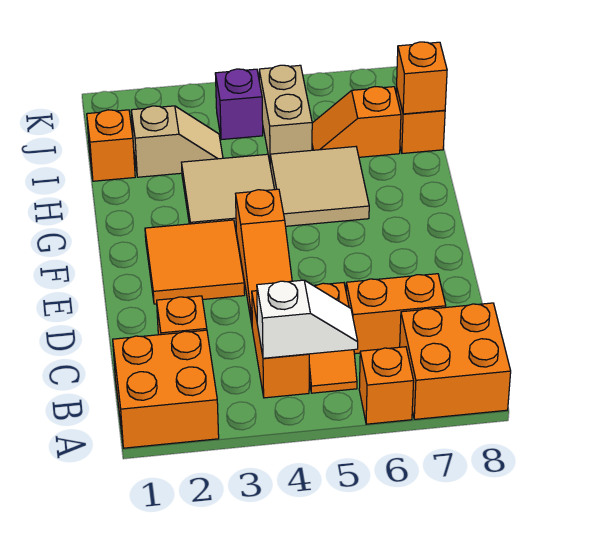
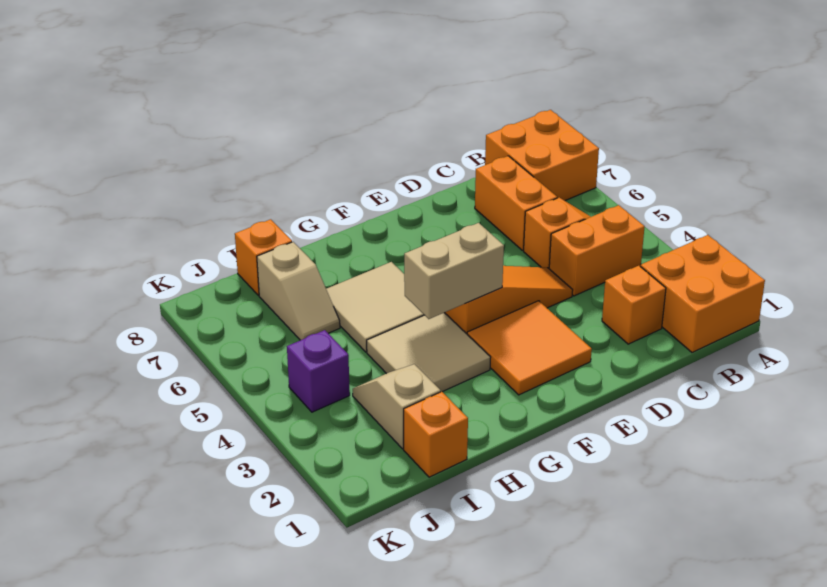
orange 1x1 brick [359,347,414,424] -> none
white 1x2 slope [257,280,358,358] -> none
tan 1x2 brick [259,65,312,162] -> tan 1x2 brick moved to [404,223,504,319]
orange 1x2 slope [312,87,401,157] -> tan 1x2 slope [257,242,340,340]
orange 1x1 brick [397,42,447,114] -> none

